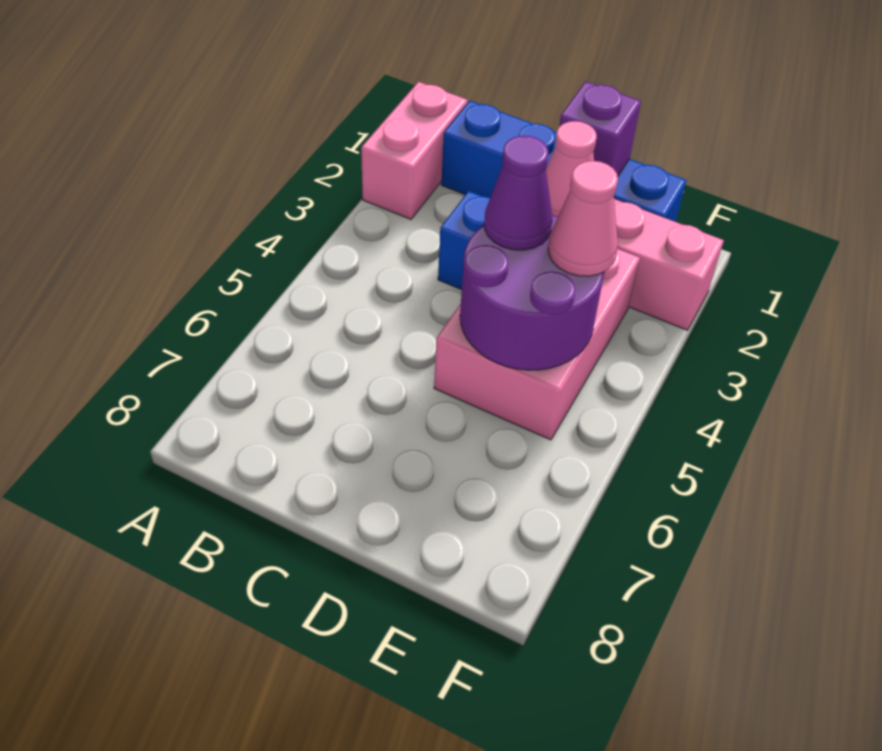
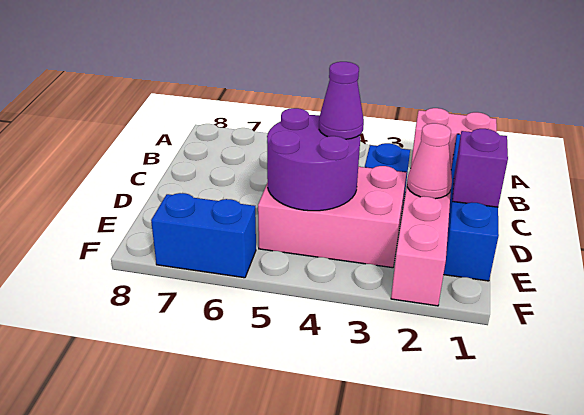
pink 1x1 cone [548,161,618,276] -> none
none -> blue 1x2 brick [151,193,256,278]

